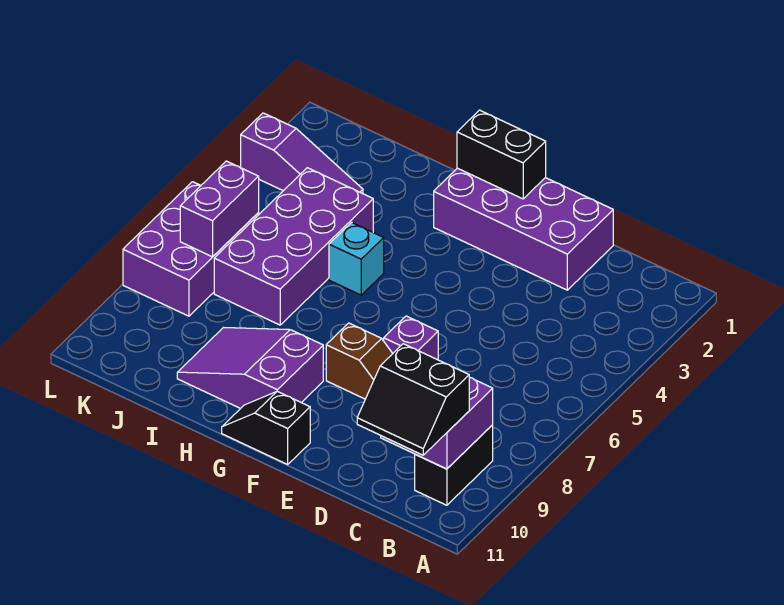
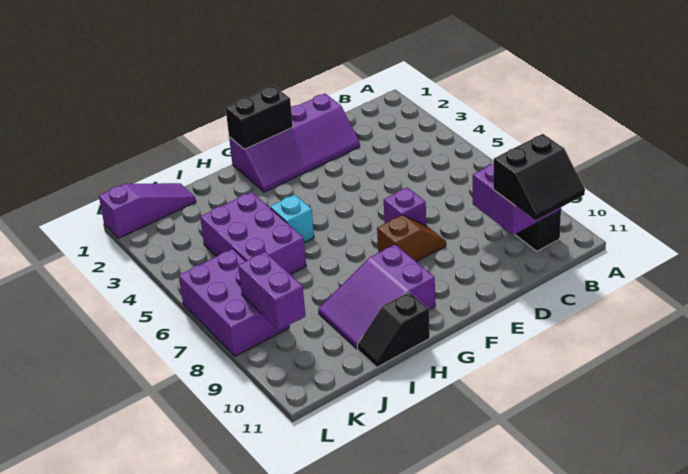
purple 2x4 brick [434,168,613,290] -> purple 2x4 slope [229,94,360,192]
black 1x2 slope [222,391,310,464] -> black 1x2 slope moved to [357,292,430,367]
purple 2x4 brick [214,168,373,325] -> purple 2x3 brick [200,192,306,275]
purple 1x3 slope [241,113,363,194] -> purple 1x3 slope moved to [99,183,196,238]
purple 1x2 brick [180,161,259,257] -> purple 1x2 brick moved to [238,252,305,330]

